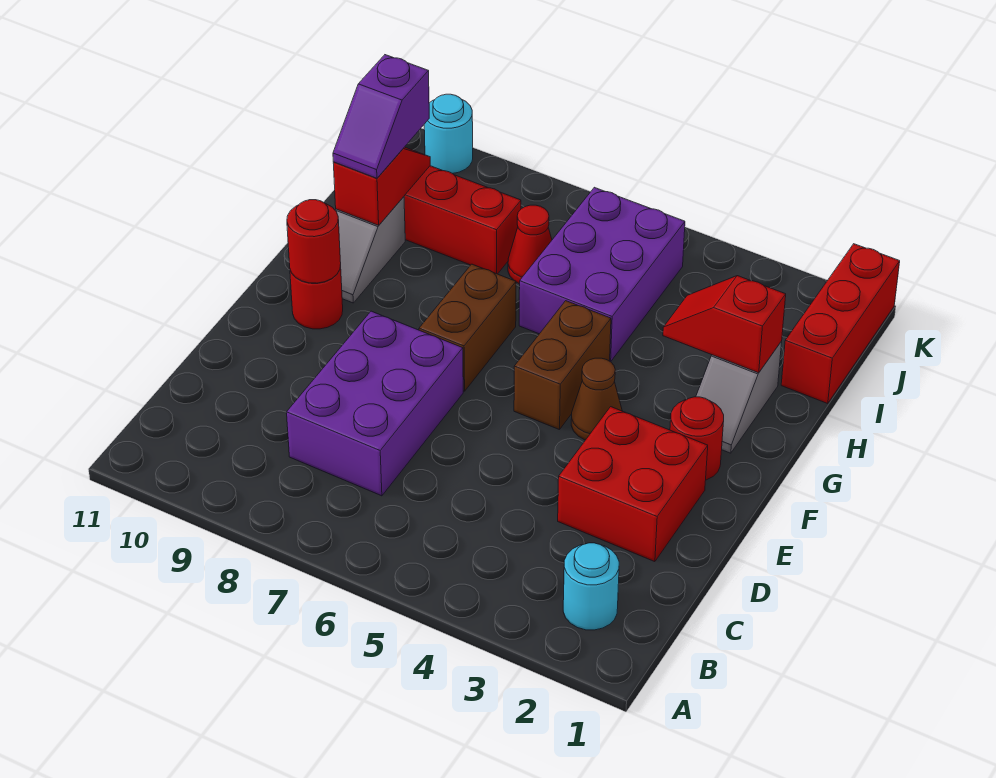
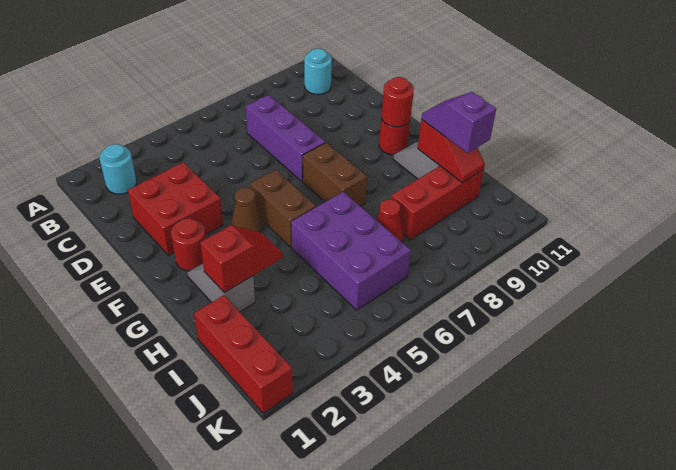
purple 2x3 brick [287,311,463,496] -> purple 1x3 brick [246,95,325,181]
cyan 1x1 round brick [424,94,473,174] -> cyan 1x1 round brick moved to [304,49,332,95]

